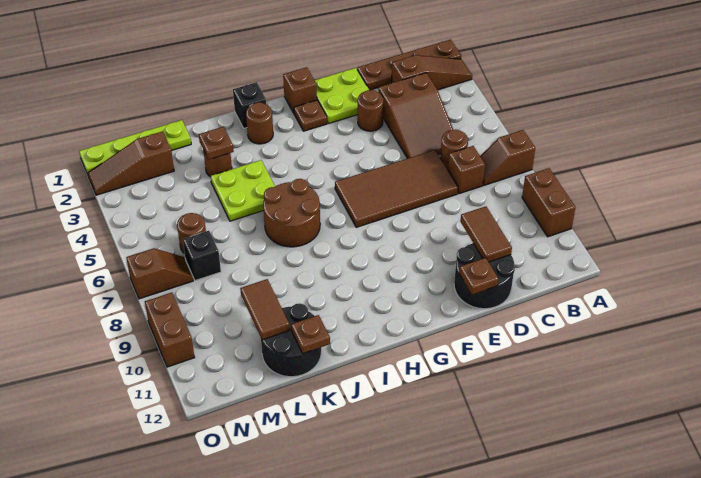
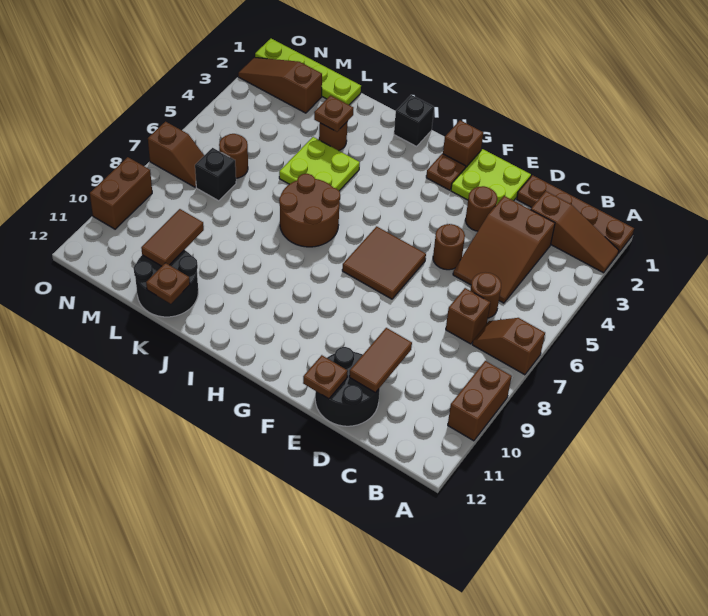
brown 2x4 tile [335,150,458,227] -> brown 2x2 tile [342,226,426,299]
brown 1x1 round brick [246,102,273,144] -> brown 1x1 round brick moved to [433,224,465,270]

